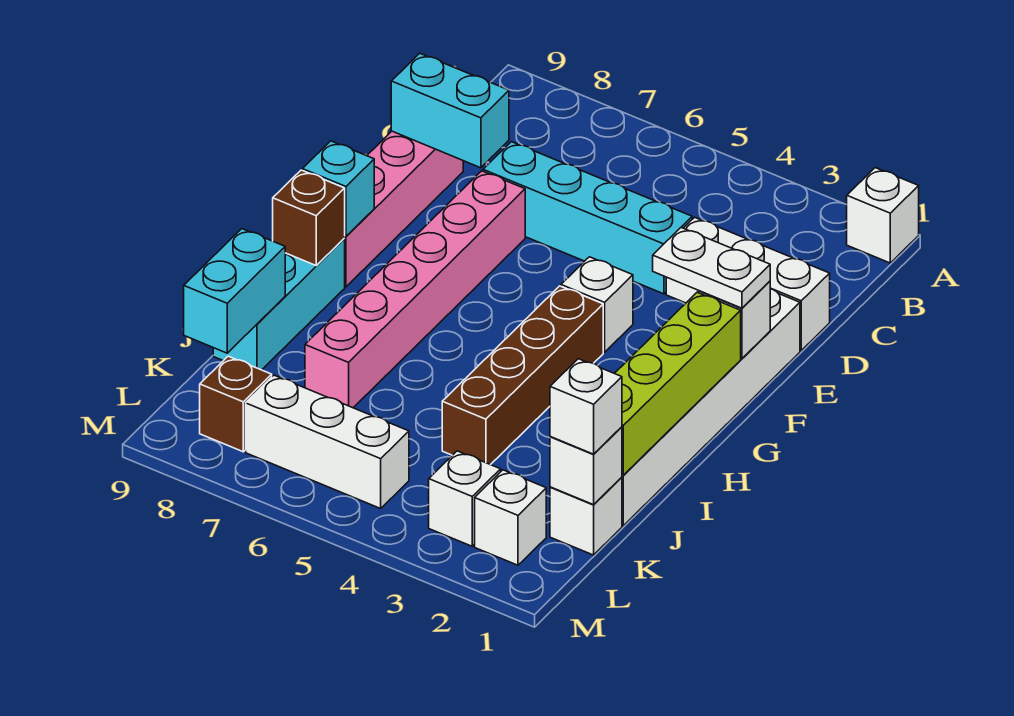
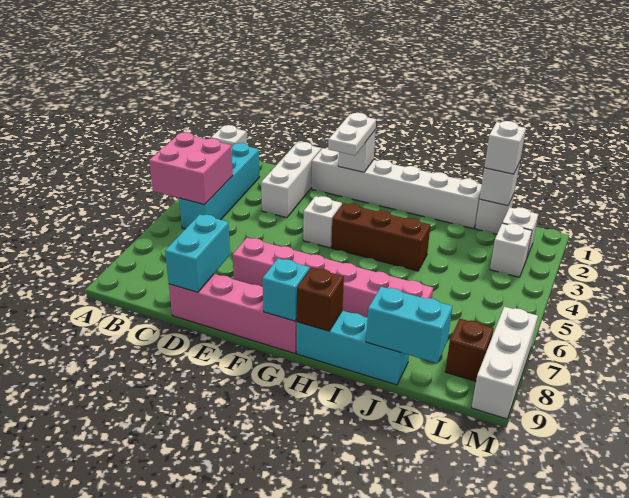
none -> pink 2x2 brick [149,132,233,205]
cyan 1x4 brick [483,142,692,294] -> cyan 1x4 brick moved to [179,143,259,229]
lime 1x4 brick [615,292,741,475] -> none
brown 1x4 brick [442,286,603,465] -> brown 1x3 brick [331,203,430,271]
white 1x3 brick [246,375,409,508] -> white 1x3 brick moved to [472,307,538,419]

